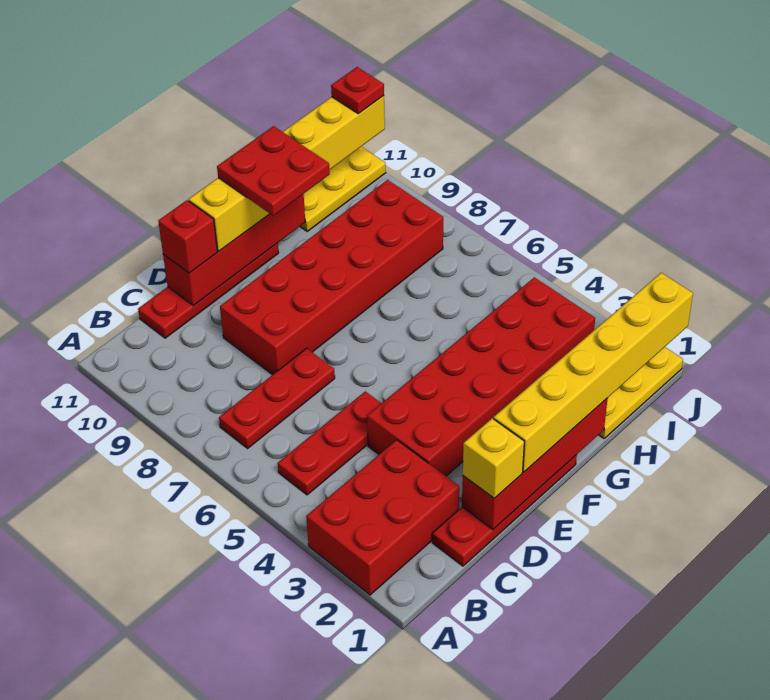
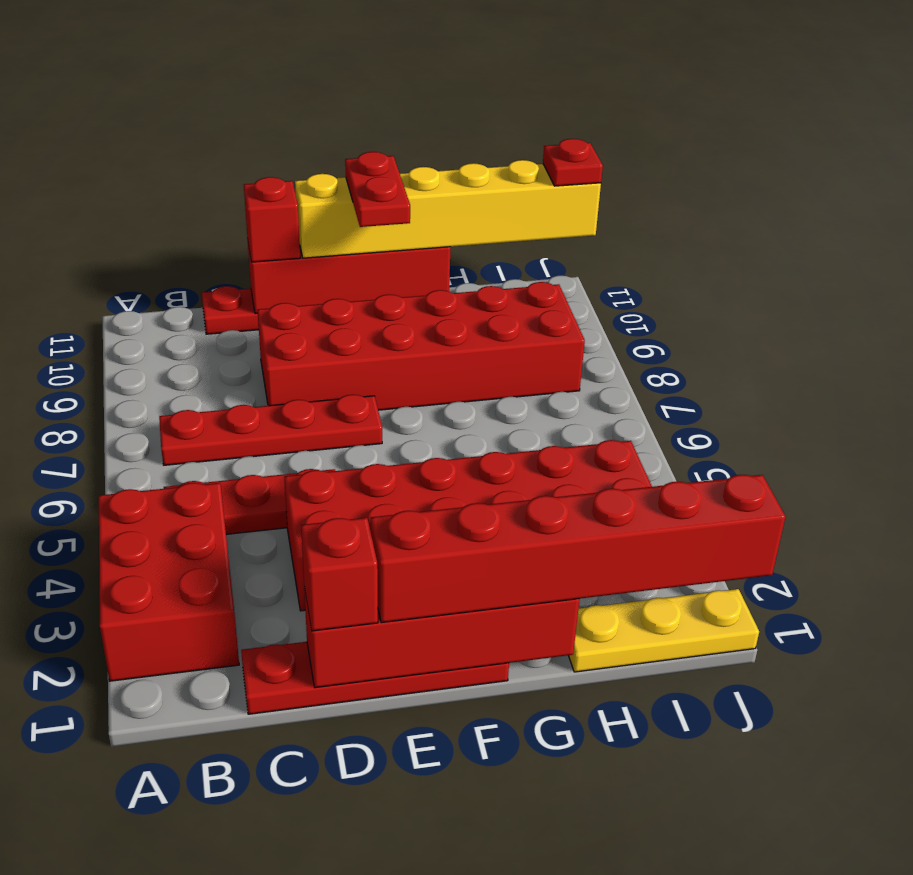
red 2x3 brick [306,440,459,595] -> red 2x3 brick turned to [99,483,239,681]
red 1x3 plate [219,348,335,448] -> red 1x4 plate [159,395,382,465]
yellow 1x1 brick [463,418,524,498] -> red 1x1 brick [301,518,378,631]
yellow 1x6 brick [494,273,693,472] -> red 1x6 brick [371,475,786,623]
red 2x2 plate [217,126,330,216] -> red 1x2 plate [345,152,410,227]
yellow 1x3 plate [300,147,386,231] -> none

